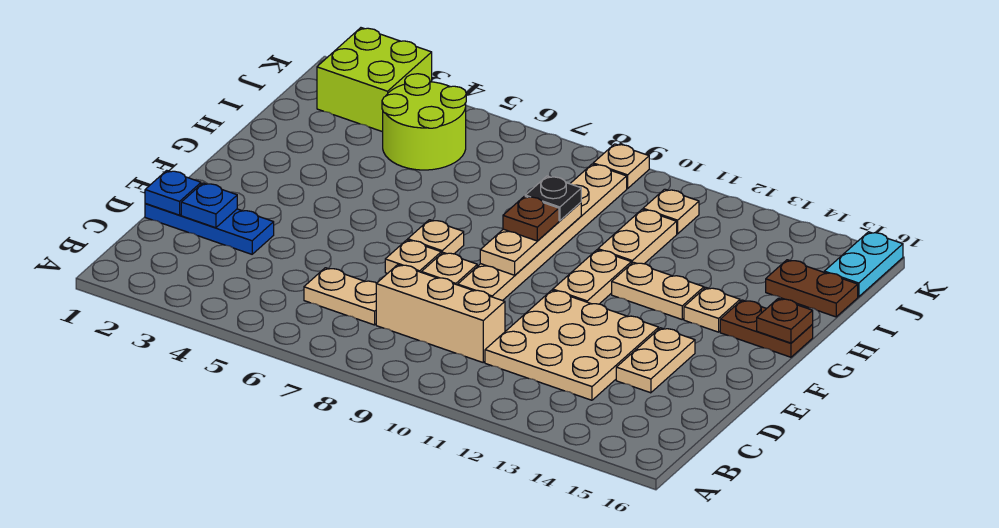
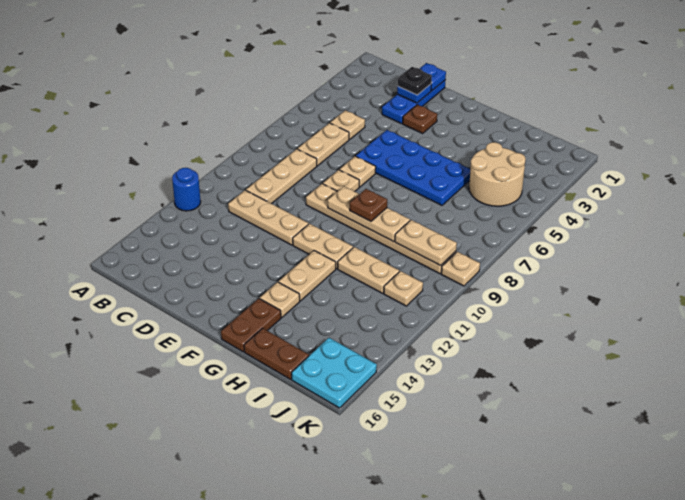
none -> blue 1x1 round brick [172,168,201,211]
tan 1x3 brick [376,265,505,362] -> tan 1x3 plate [246,149,317,204]
tan 3x3 plate [485,290,659,400] -> tan 1x3 plate [228,190,308,245]
tan 1x2 plate [616,328,695,393] -> tan 1x2 plate moved to [395,220,457,266]
none -> blue 2x4 plate [356,130,471,205]
tan 1x1 plate [408,220,464,254] -> tan 1x1 plate moved to [330,110,365,139]
brown 1x1 plate [757,298,813,343] -> brown 1x1 plate moved to [403,105,437,133]
black 1x1 plate [525,176,581,221] -> black 1x1 plate moved to [398,67,432,95]
lime 2x2 round brick [382,74,466,170] -> tan 2x2 round brick [469,142,526,206]
brown 1x2 plate [766,260,858,317] -> brown 1x2 plate turned to [244,328,309,379]
lime 2x2 brick [317,28,432,132] -> none
cyan 1x2 plate [824,232,903,297] -> cyan 2x2 plate [292,338,377,408]

